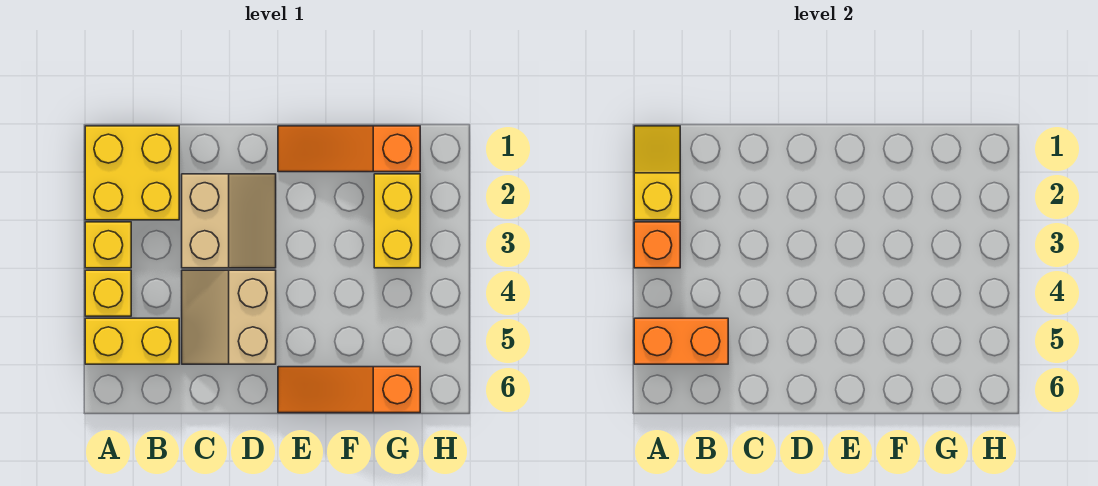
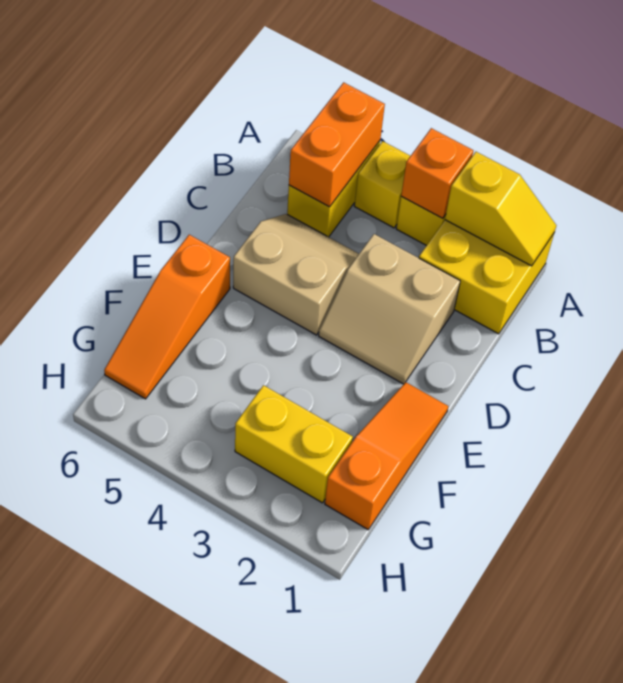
orange 1x3 slope [278,367,420,413] -> orange 1x3 slope turned to [104,235,230,399]

